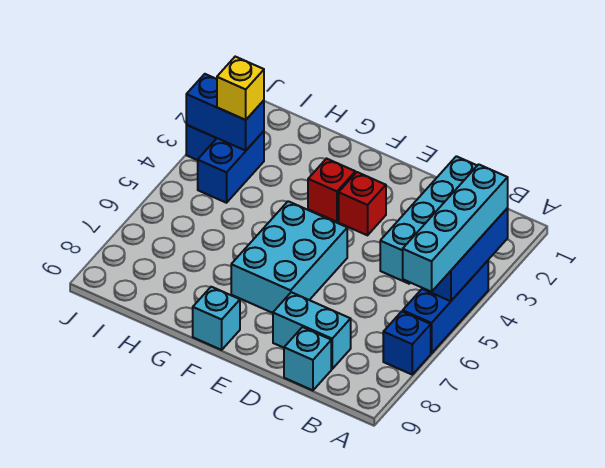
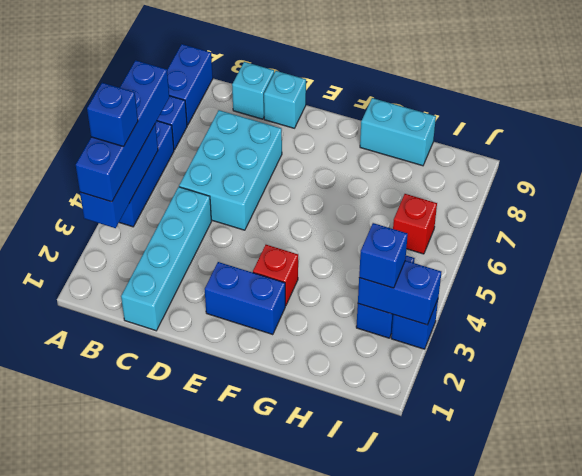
cyan 1x4 brick [403,164,508,292] -> blue 1x4 brick [76,60,169,202]
none -> blue 1x1 brick [87,83,138,147]
none -> blue 1x2 brick [167,44,213,125]
cyan 1x2 brick [273,292,351,369] -> cyan 1x2 brick moved to [360,98,436,166]
none -> blue 1x2 brick [205,262,285,335]
red 1x1 brick [339,172,386,235] -> red 1x1 brick moved to [393,194,437,254]
cyan 2x3 brick [231,201,347,313] -> cyan 2x3 brick moved to [179,110,282,230]
cyan 1x1 brick [193,287,240,350] -> cyan 1x1 brick moved to [264,71,306,128]
yellow 1x1 brick [217,57,264,120] -> blue 1x1 brick [359,223,408,288]

